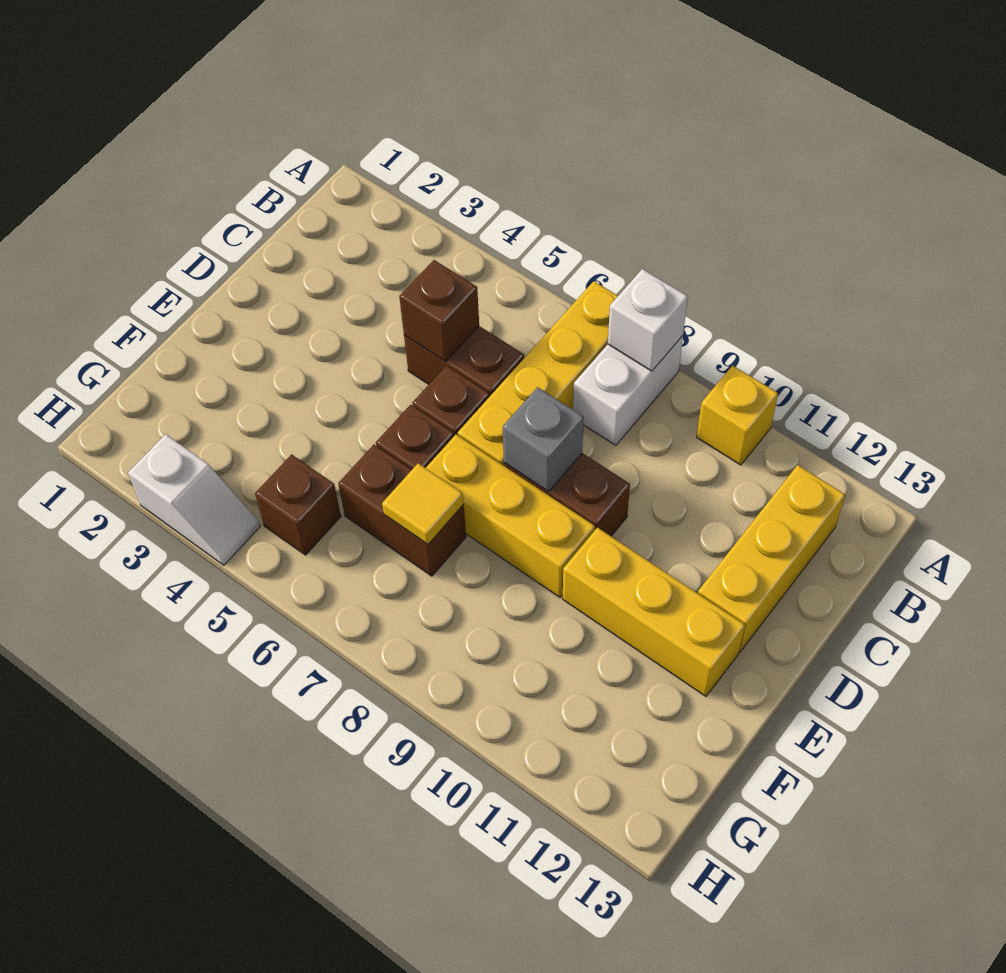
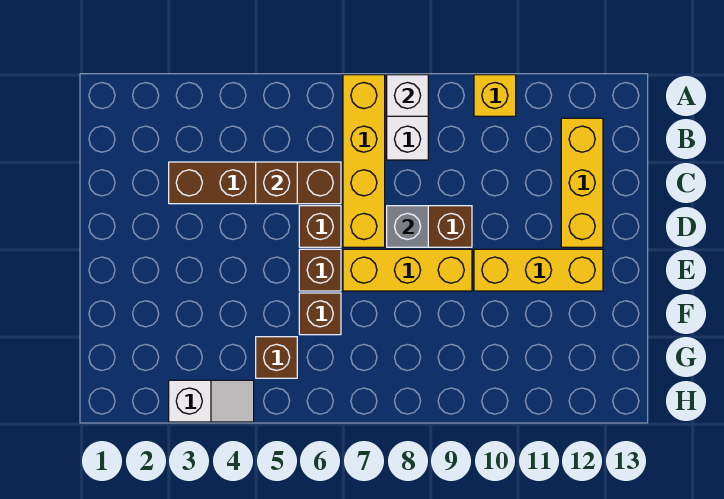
brown 1x2 brick [404,326,524,396] -> brown 1x4 brick [169,162,341,204]
brown 1x2 brick [338,445,466,576] -> brown 1x1 brick [299,293,341,335]
yellow 1x1 tile [382,463,464,544] -> none

